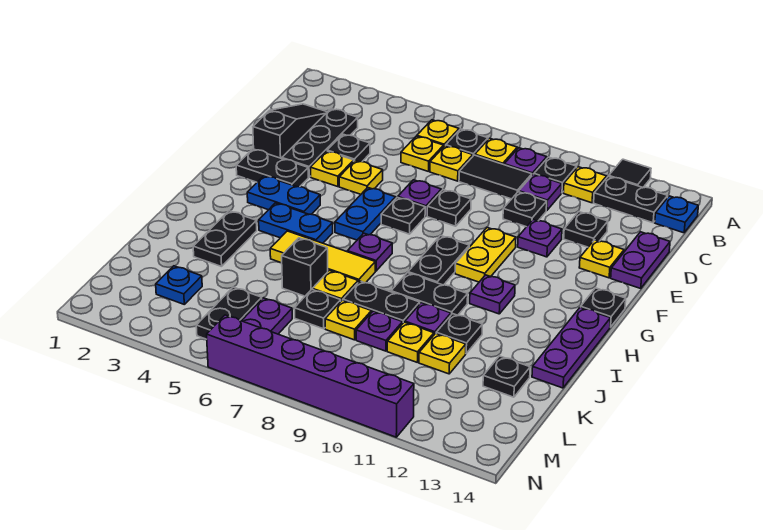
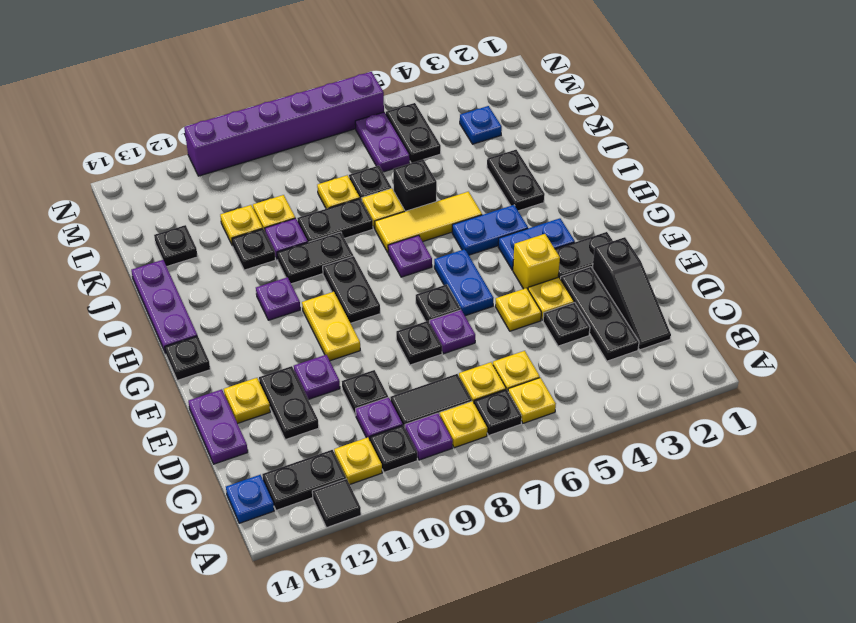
black 1x1 plate [564,212,608,247] -> black 1x2 plate [259,366,319,440]
none -> yellow 1x1 brick [513,234,560,289]
purple 1x1 plate [356,311,403,351] -> none

